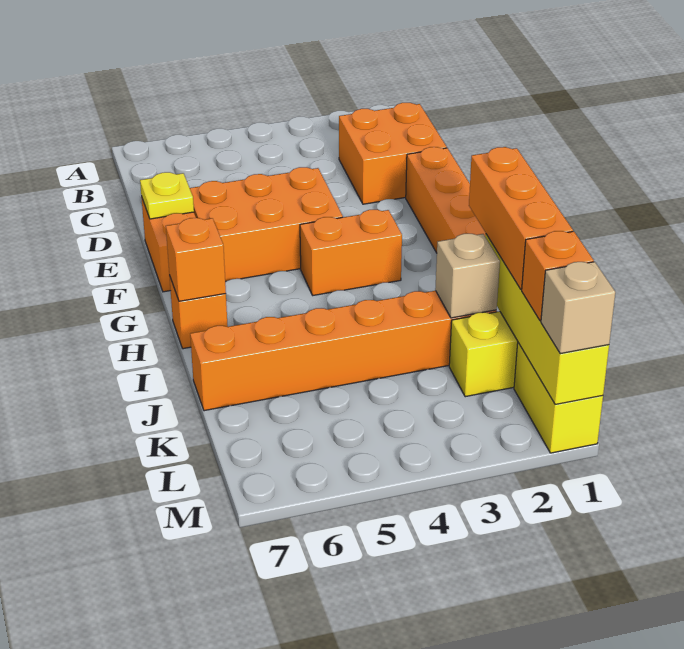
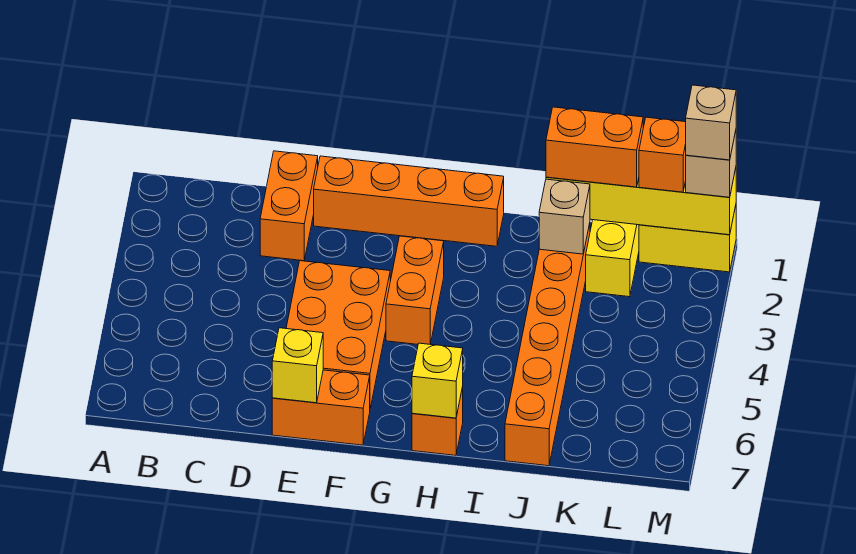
orange 2x2 brick [339,103,447,204] -> orange 1x2 brick [260,151,318,261]
yellow 1x1 plate [140,172,194,219] -> yellow 1x1 brick [272,328,323,403]
orange 1x1 brick [166,218,226,301] -> yellow 1x1 brick [412,343,463,418]
orange 1x3 brick [469,147,573,290] -> orange 1x2 brick [546,107,643,187]
none -> tan 1x1 brick [686,85,736,160]

